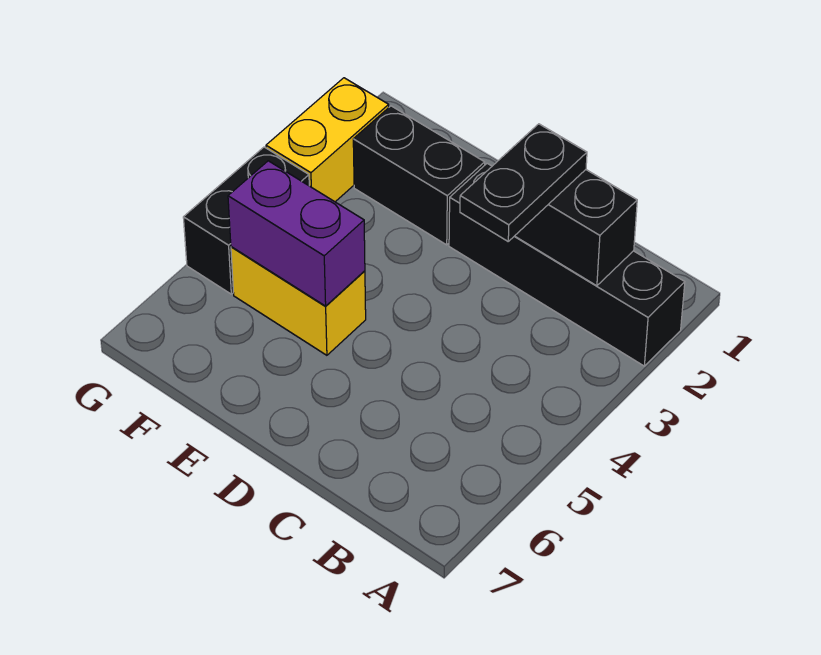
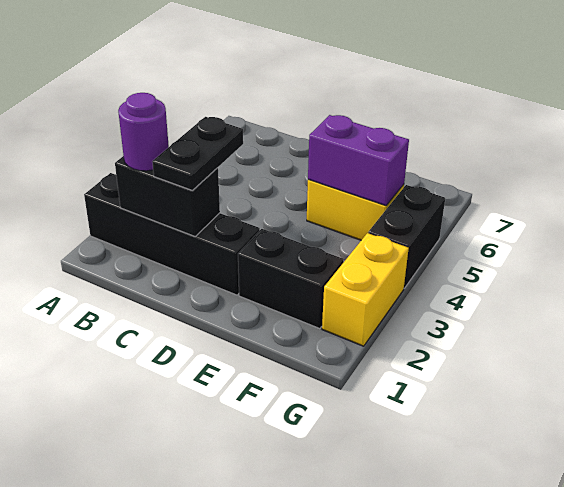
none -> purple 1x1 round brick [118,93,169,171]

